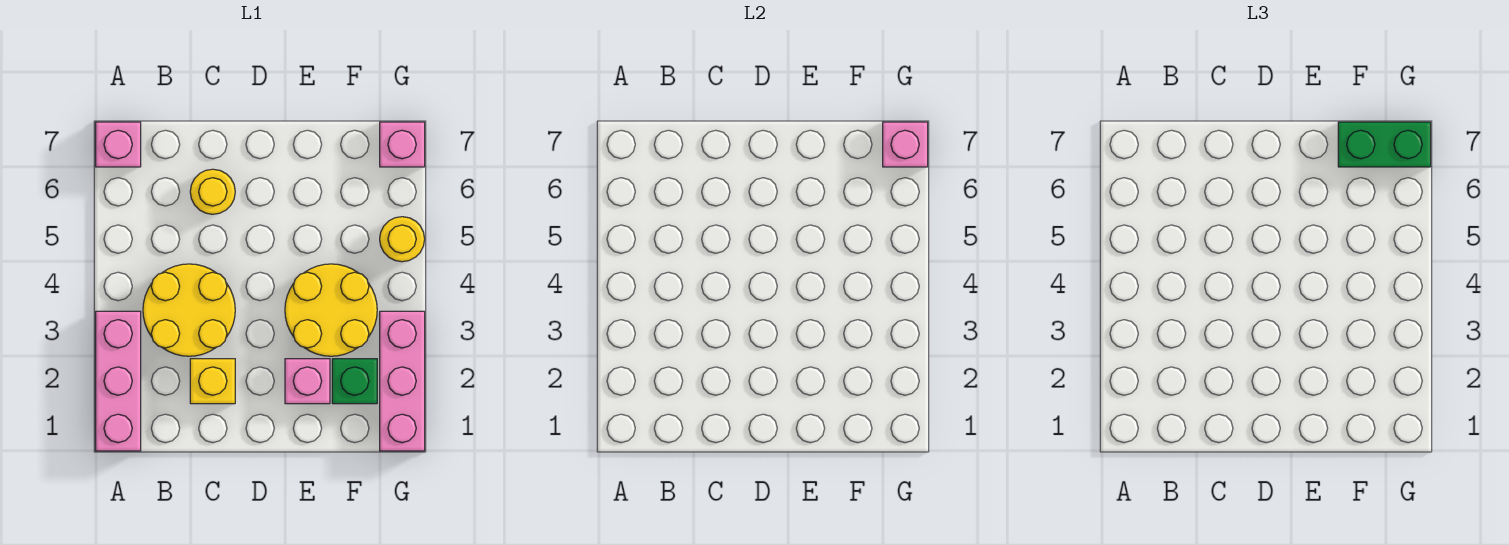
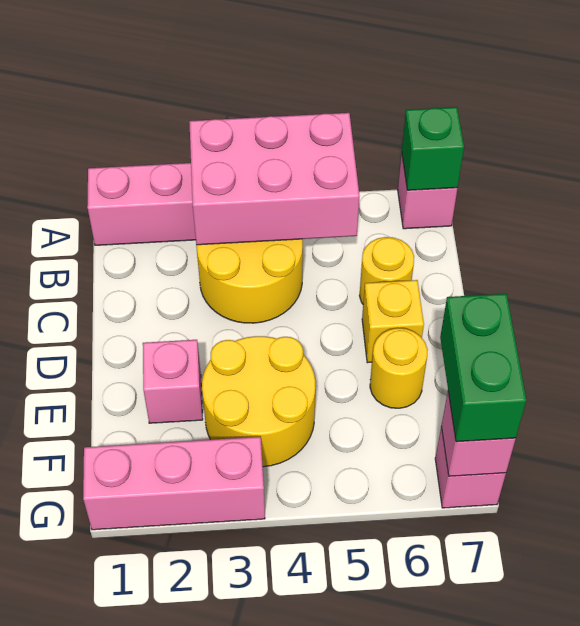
none -> pink 2x3 brick [189,113,359,245]
yellow 1x1 brick [190,359,235,404] -> yellow 1x1 brick moved to [362,280,424,363]
green 1x1 brick [332,359,377,404] -> green 1x1 brick moved to [402,107,464,190]
yellow 1x1 round brick [380,217,425,262] -> yellow 1x1 round brick moved to [370,328,428,408]

